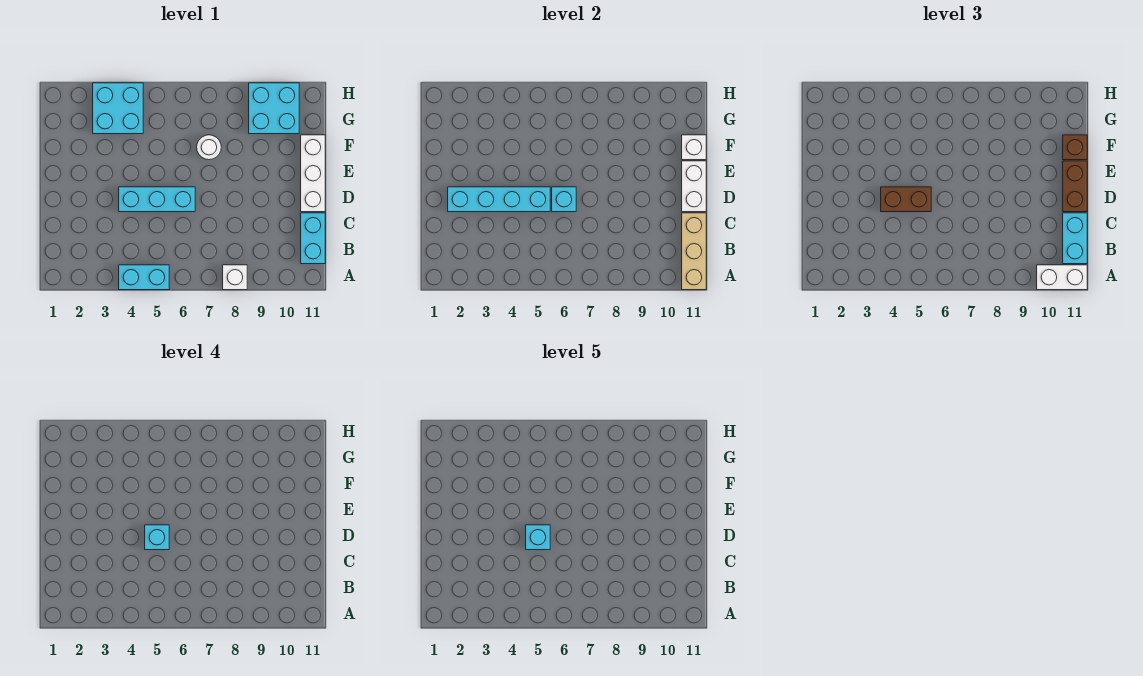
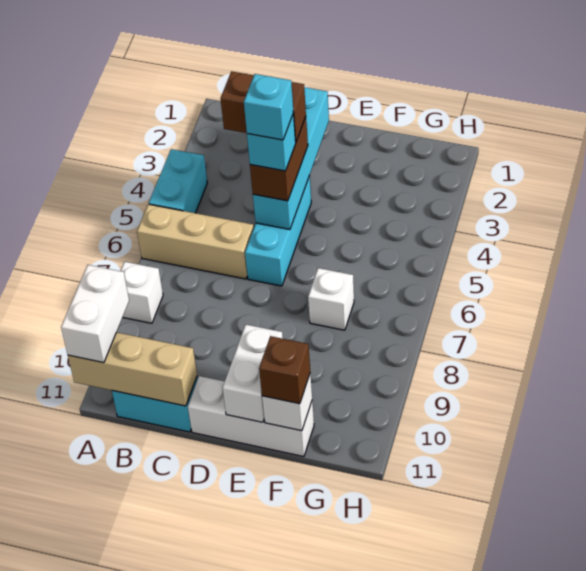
none -> tan 1x3 brick [137,204,254,279]
cyan 1x2 brick [1063,213,1087,264] -> none
cyan 1x1 brick [552,187,576,212] -> none
white 1x2 brick [682,161,706,212] -> white 1x2 brick turned to [223,325,283,422]
brown 1x2 brick [1063,161,1087,212] -> brown 1x2 brick moved to [221,71,306,141]
white 1x1 round brick [197,135,221,160] -> white 1x1 brick [308,268,354,330]
cyan 2x2 brick [93,83,143,134] -> none
cyan 2x2 brick [249,83,299,134] -> none

